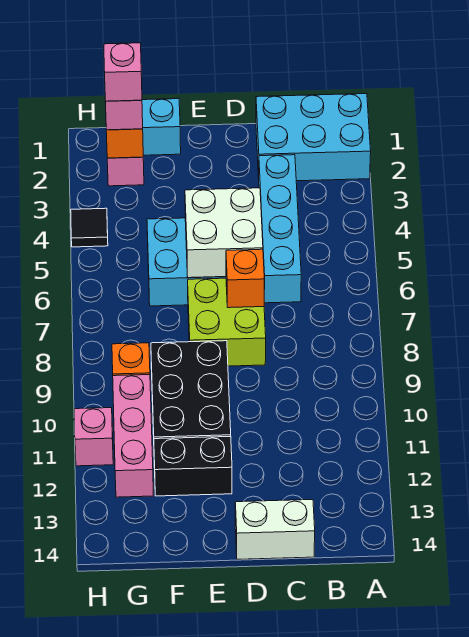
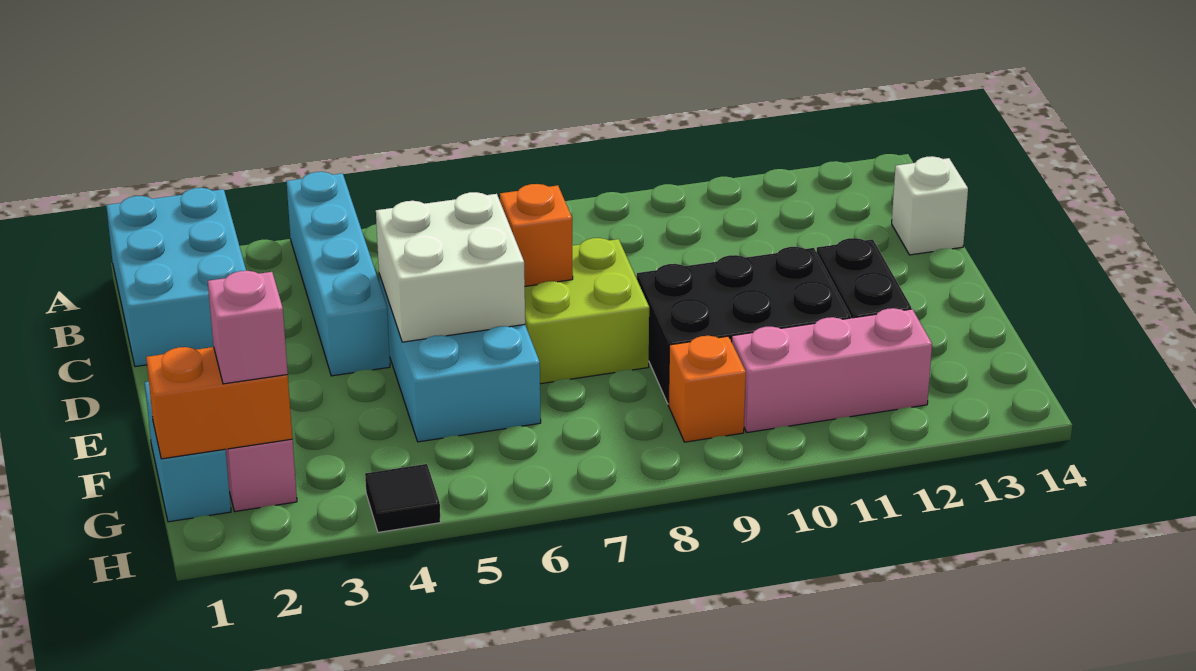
cyan 1x4 brick [259,155,301,303] -> cyan 1x4 brick turned to [287,172,390,376]
white 1x2 brick [235,500,315,559] -> white 1x1 brick [892,156,968,255]
pink 1x1 brick [104,43,142,101] -> none
pink 1x1 brick [74,408,113,466] -> none

